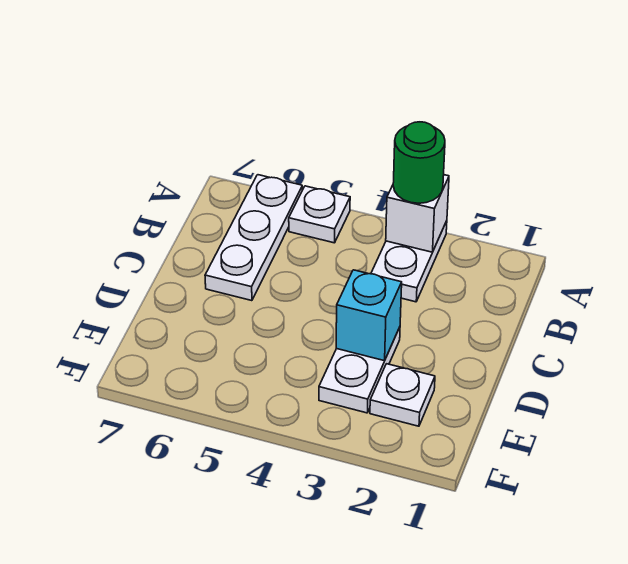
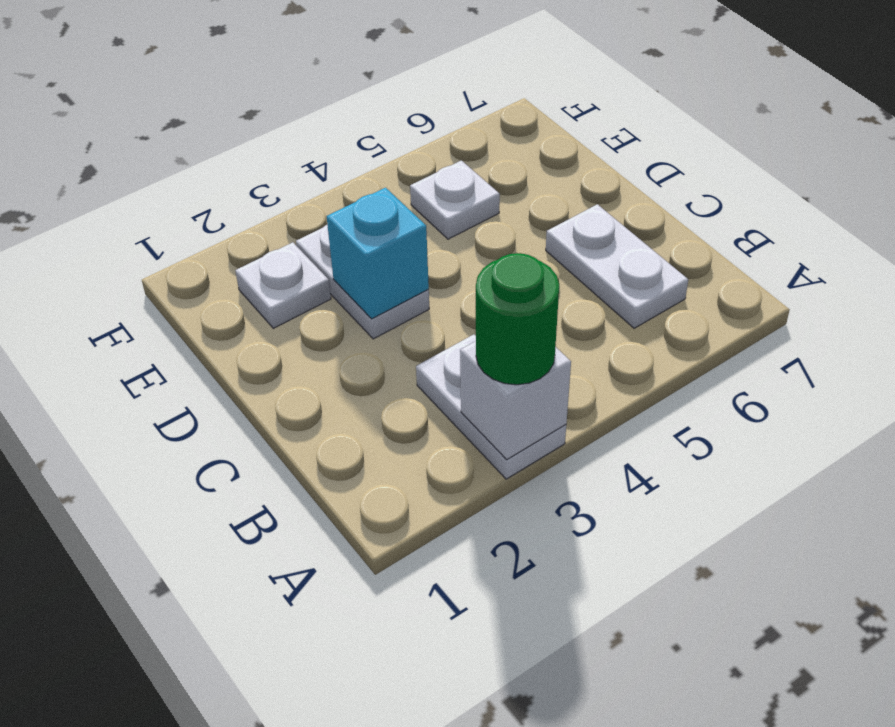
white 1x1 plate [289,186,350,243] -> white 1x1 plate moved to [410,161,500,239]
white 1x3 plate [205,175,302,301] -> white 1x2 plate [546,204,688,328]

